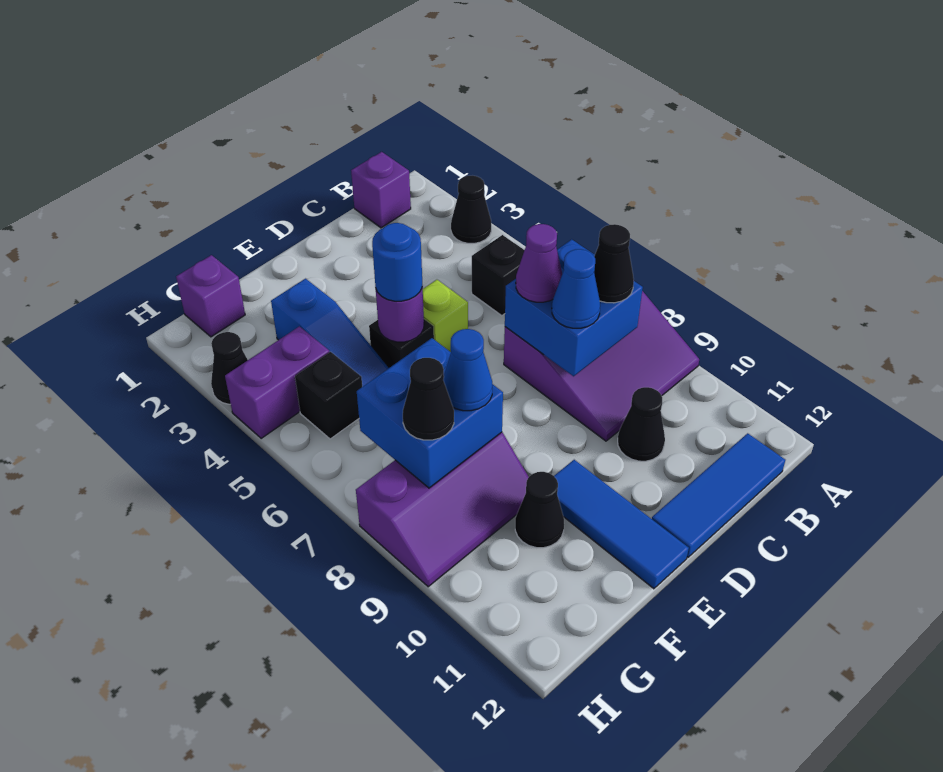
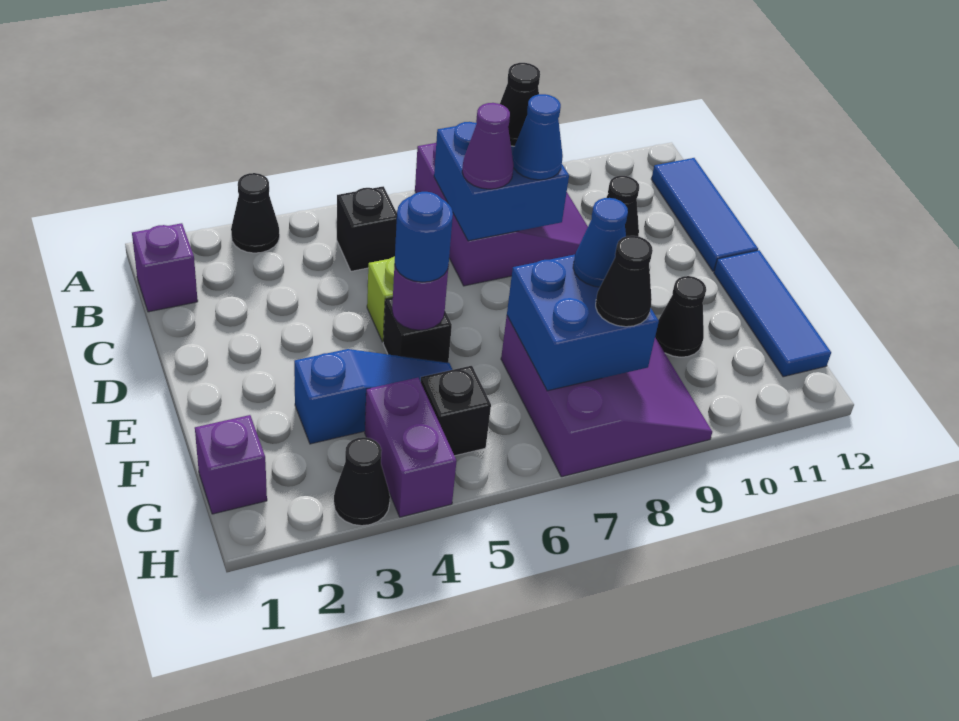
blue 1x3 tile [554,460,689,589] -> blue 1x3 tile turned to [714,250,831,377]
purple 2x3 slope [356,432,529,587] -> purple 3x3 slope [501,316,712,477]

